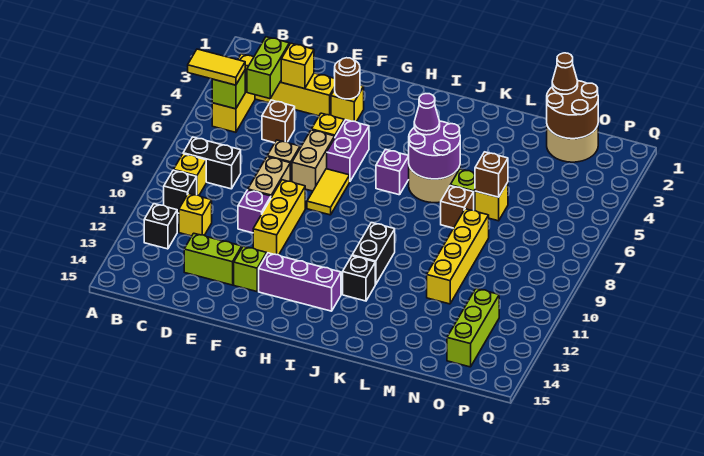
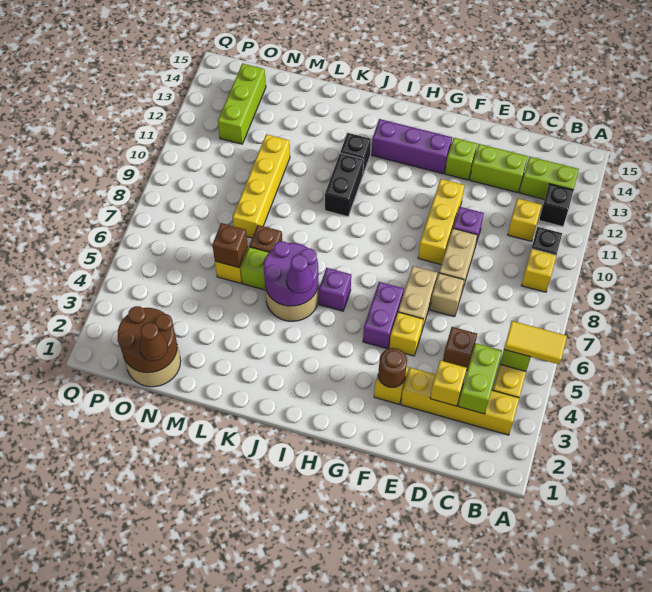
black 1x2 brick [183,137,241,189] -> none
none -> lime 1x2 brick [520,157,579,200]
yellow 1x2 tile [307,169,350,215] -> none

